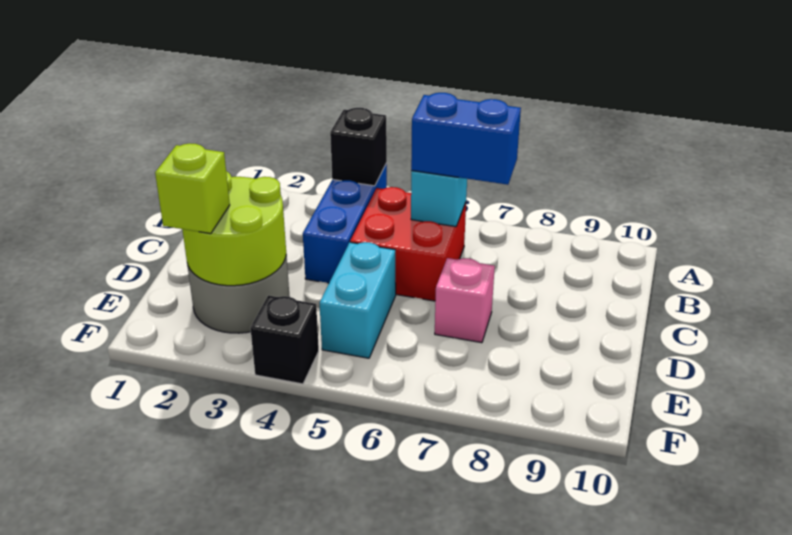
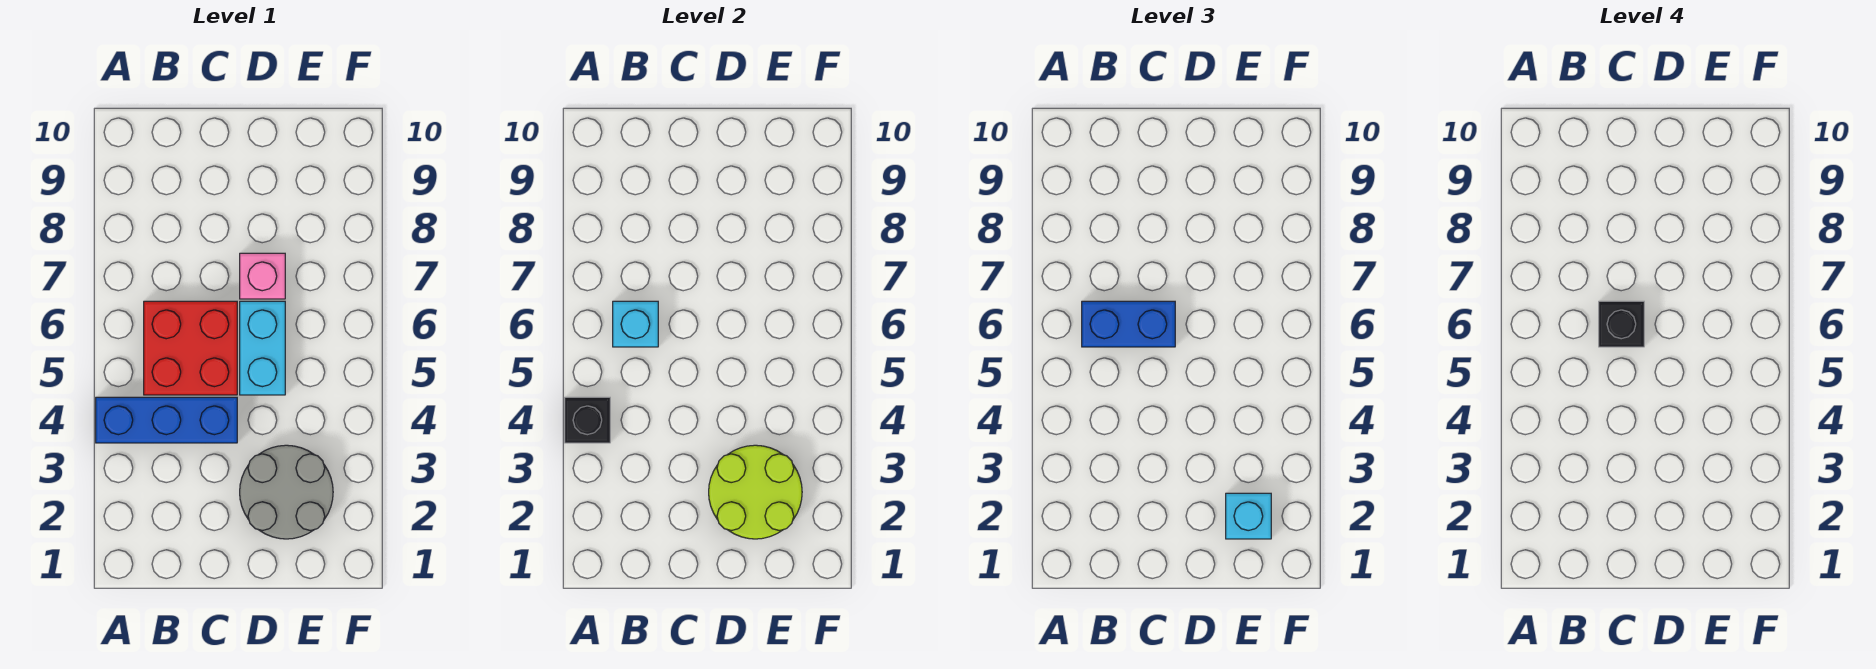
blue 1x2 brick [411,93,521,185] -> blue 1x2 brick turned to [1082,301,1175,347]
cyan 1x2 brick [320,242,396,358] -> cyan 1x2 brick turned to [240,301,285,395]
lime 1x1 brick [155,143,230,234] -> cyan 1x1 brick [1226,493,1271,539]
black 1x1 brick [251,295,319,384] -> black 1x1 brick moved to [1599,301,1644,347]

